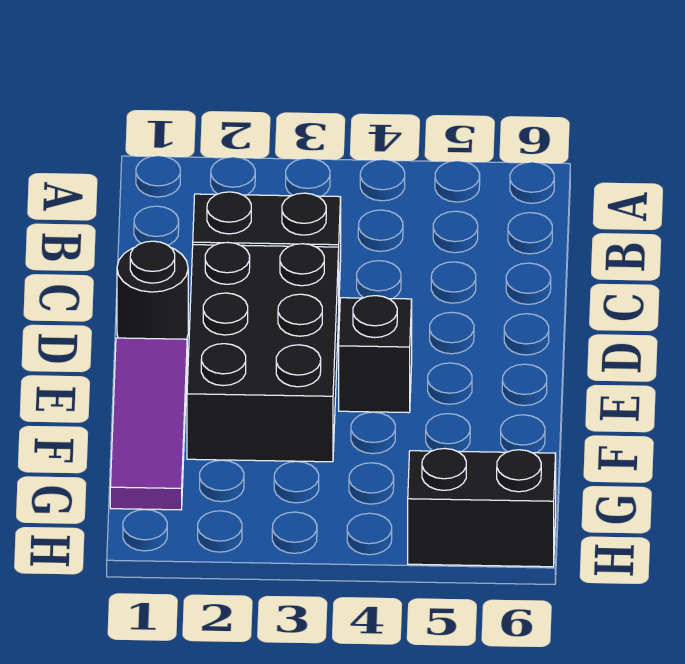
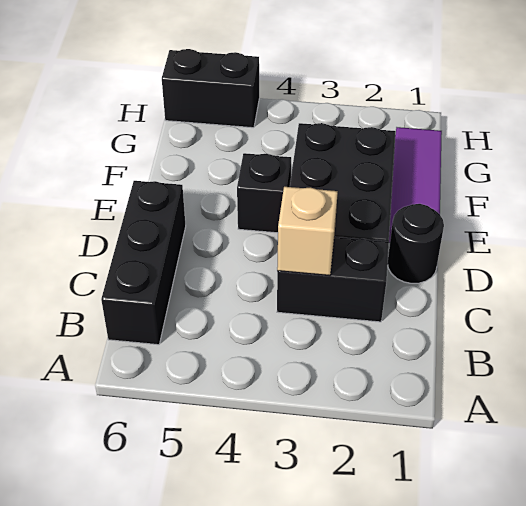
none -> black 1x3 brick [101,181,186,345]
none -> tan 1x1 brick [277,187,338,276]

